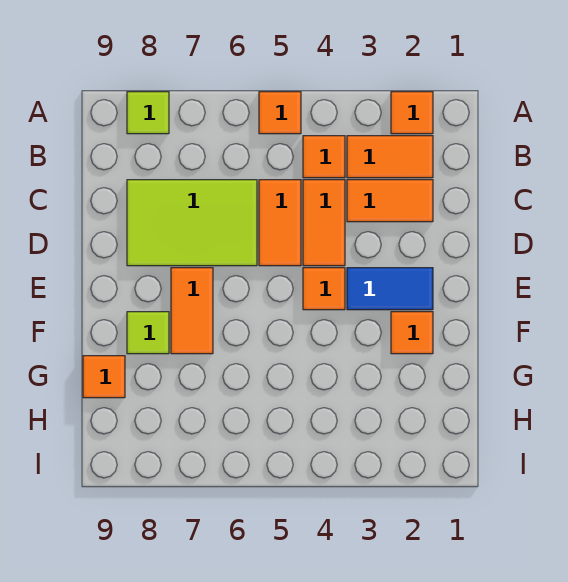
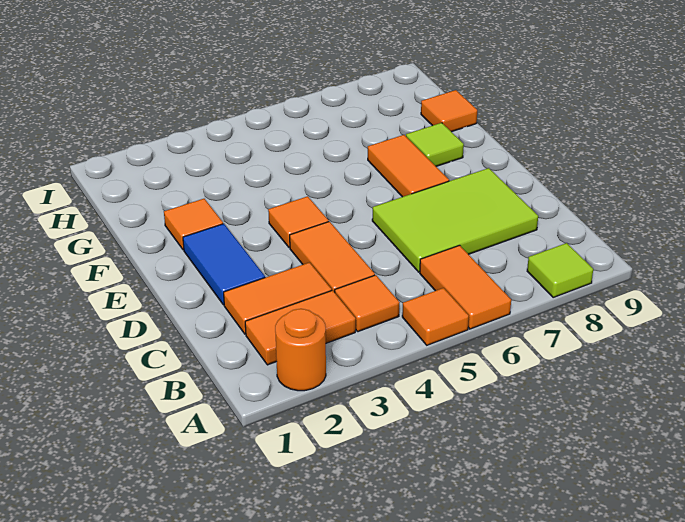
orange 1x1 tile [391,92,433,134] -> orange 1x1 round brick [275,309,326,391]
orange 1x2 tile [259,180,301,266] -> orange 1x2 tile moved to [420,245,511,329]
blue 1x2 tile [347,268,433,310] -> blue 1x2 tile turned to [183,224,265,305]

